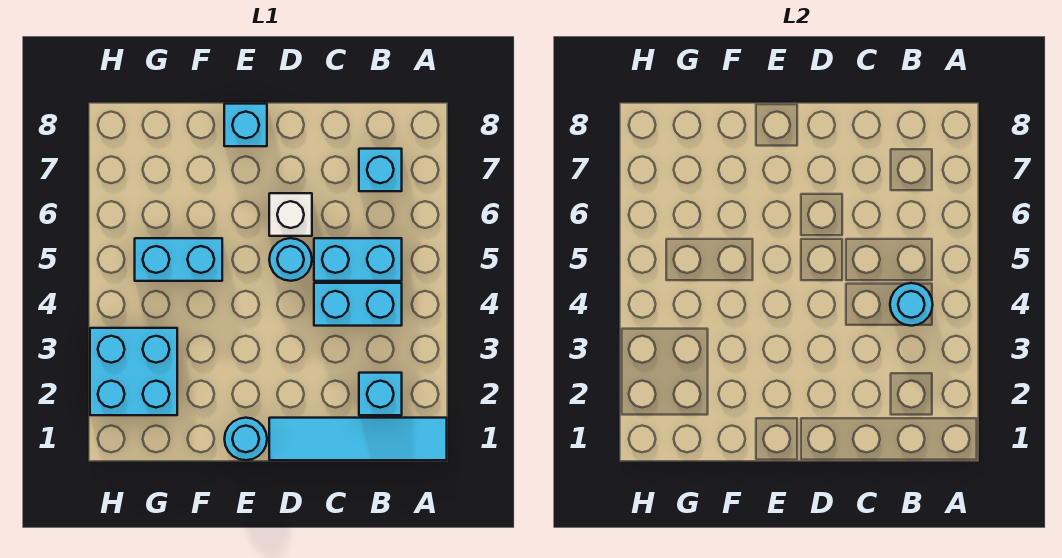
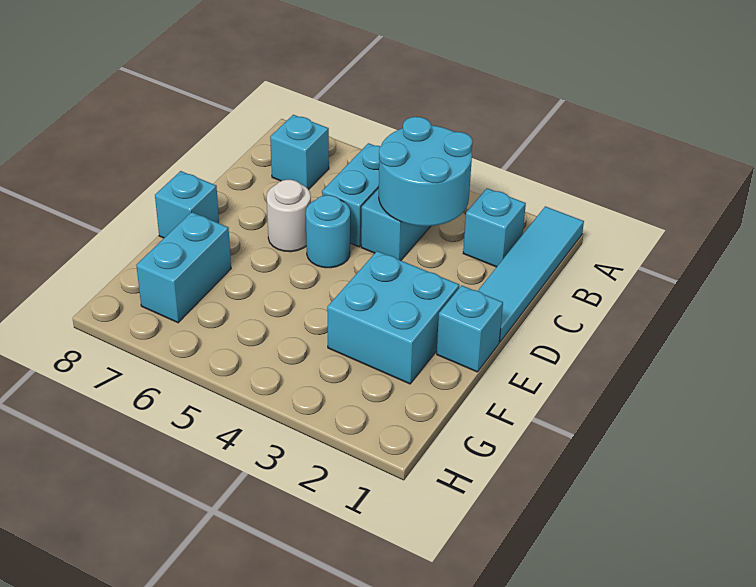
cyan 1x1 round brick [890,283,933,326] -> cyan 2x2 round brick [379,117,472,226]
white 1x1 brick [269,193,312,236] -> white 1x1 round brick [267,180,311,252]
cyan 1x1 round brick [225,418,267,460] -> cyan 1x1 brick [437,285,503,372]
cyan 1x2 brick [135,238,222,281] -> cyan 1x2 brick moved to [136,212,231,323]
cyan 2x2 brick [90,328,177,415] -> cyan 2x2 brick moved to [327,251,459,384]

